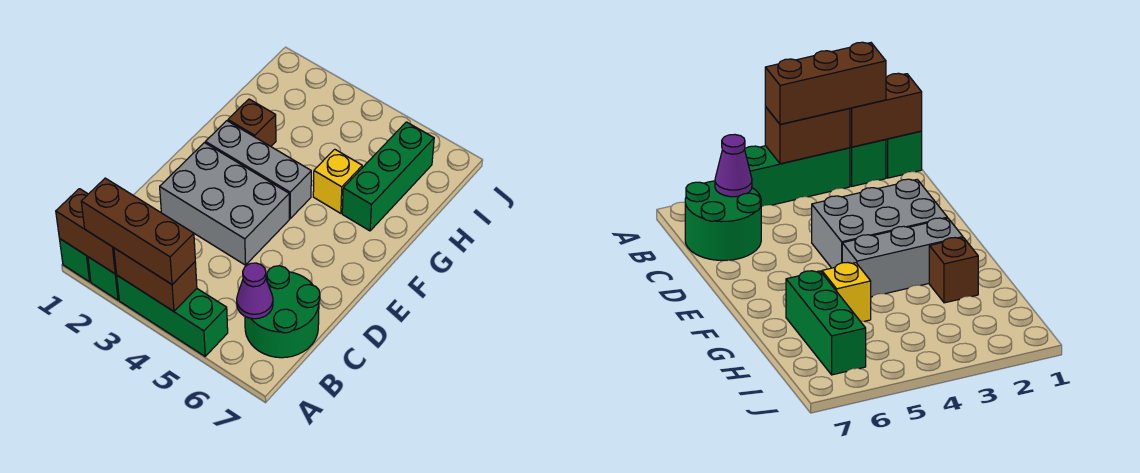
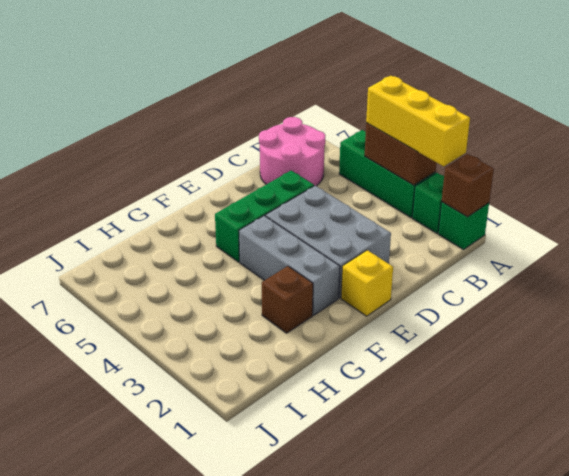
brown 1x2 brick [56,189,116,274] -> brown 1x1 brick [442,154,494,217]
brown 1x3 brick [81,178,195,284] -> yellow 1x3 brick [366,76,470,166]
green 2x2 round brick [245,266,320,358] -> pink 2x2 round brick [259,117,325,186]
purple 1x1 cone [237,263,273,319] -> none
yellow 1x1 brick [313,149,362,213] -> yellow 1x1 brick moved to [341,250,393,316]
green 1x3 brick [342,122,434,231] -> green 1x3 brick moved to [215,171,314,262]

